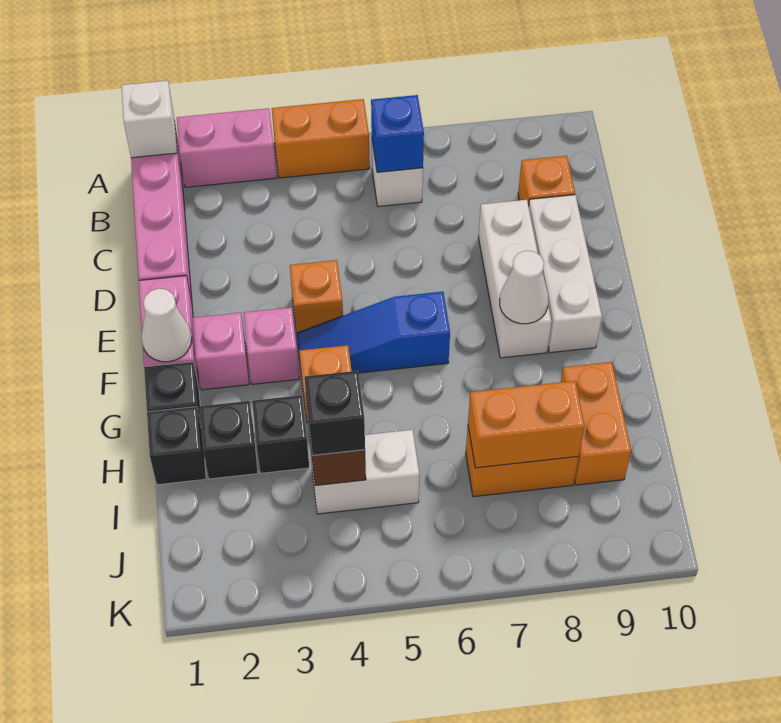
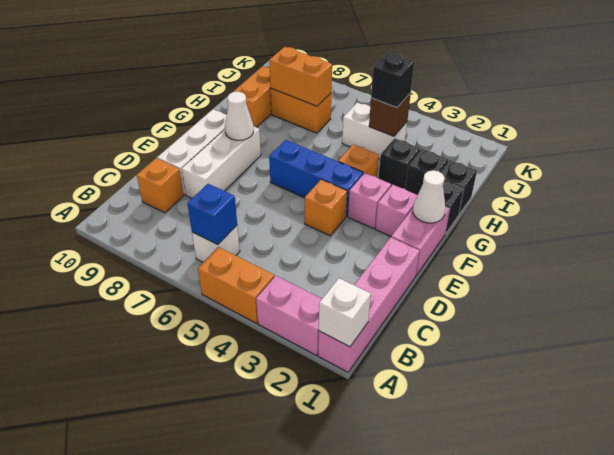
blue 1x3 slope [297,292,450,373] -> blue 1x3 brick [269,140,363,216]

